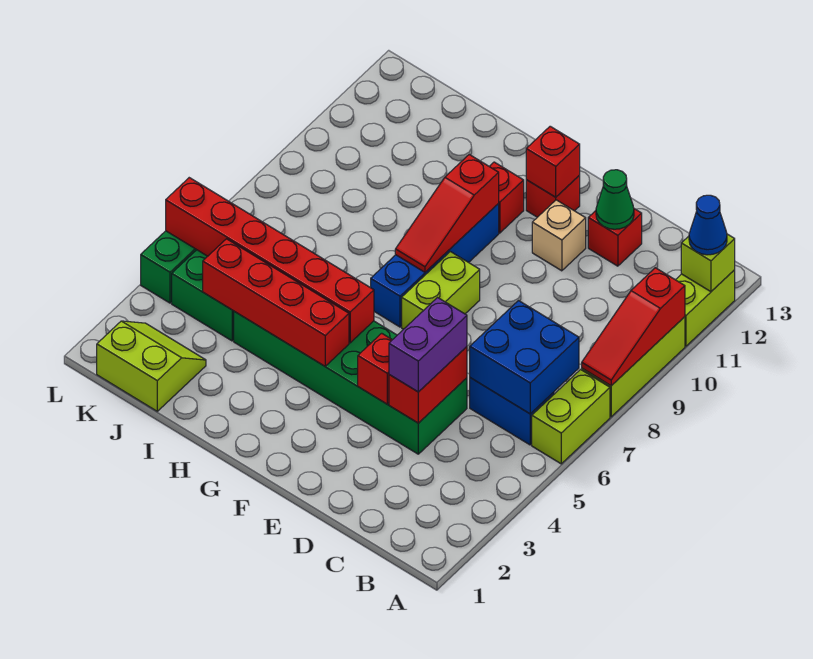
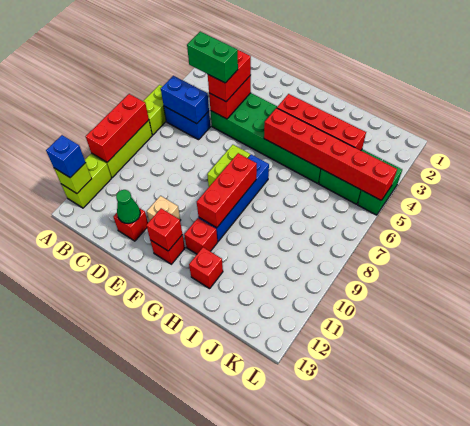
red 1x3 slope [582,268,685,386] -> red 1x3 brick [86,94,149,162]
blue 1x1 cone [689,195,727,255] -> blue 1x1 brick [46,135,86,178]
blue 2x2 brick [470,301,579,414] -> blue 1x2 brick [161,76,209,124]
none -> green 1x2 brick [187,32,238,83]
purple 1x2 brick [389,298,467,392] -> red 1x2 brick [208,50,251,102]
red 1x1 brick [358,333,392,404] -> red 1x1 brick moved to [189,247,223,289]
red 1x3 slope [395,155,499,272] -> red 1x3 brick [197,153,257,228]
lime 2x2 slope [97,321,206,411] -> none

